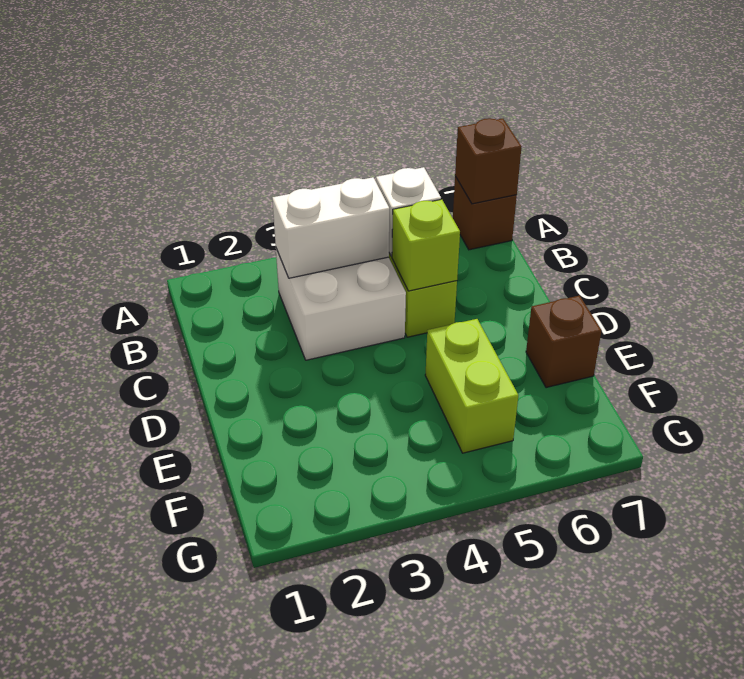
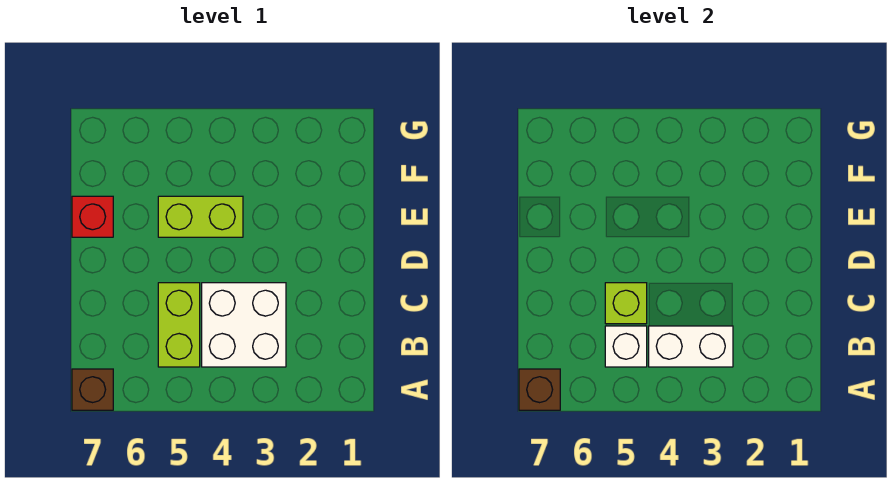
lime 1x2 brick [425,319,518,453] -> lime 1x2 brick turned to [158,196,243,237]
brown 1x1 brick [526,296,602,388] -> red 1x1 brick [72,196,113,237]

